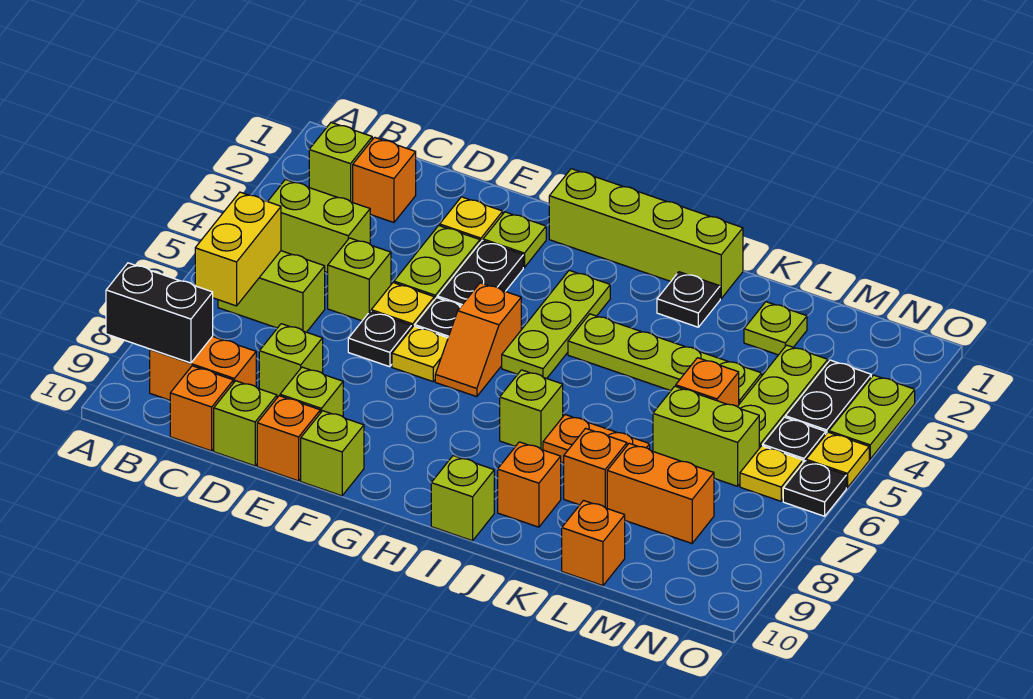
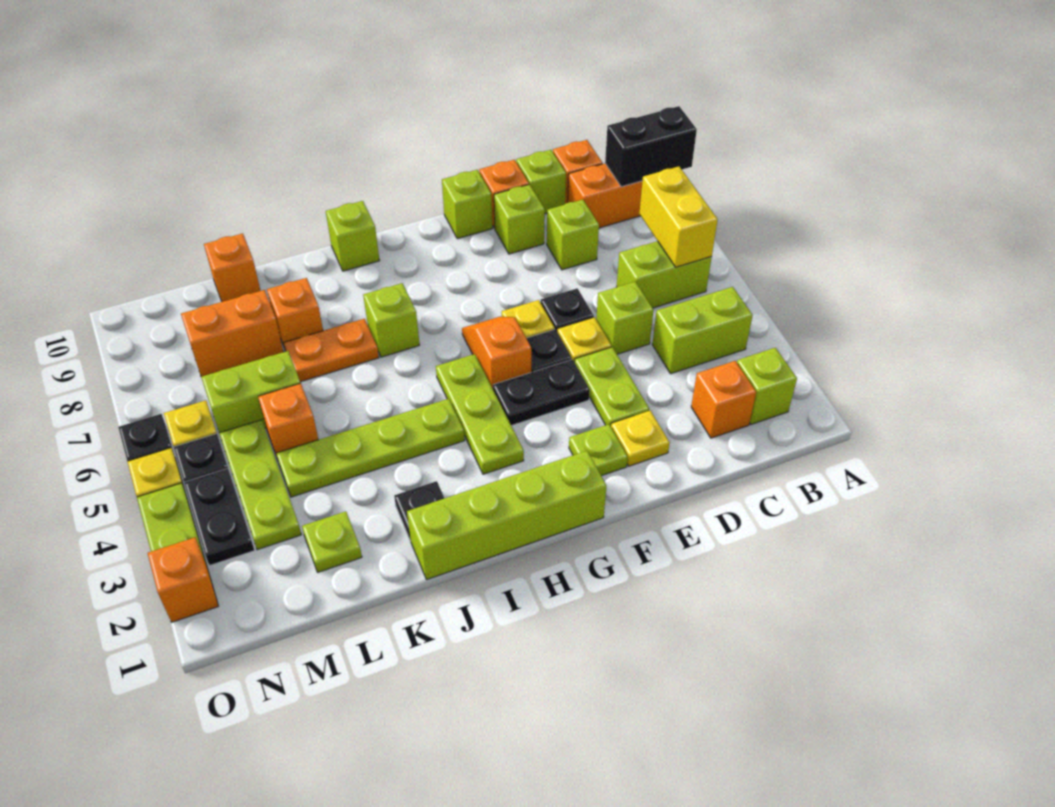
black 1x2 plate [438,240,523,306] -> black 1x2 plate turned to [493,360,590,426]
orange 1x1 brick [498,442,561,527] -> orange 1x1 brick moved to [148,537,218,622]

